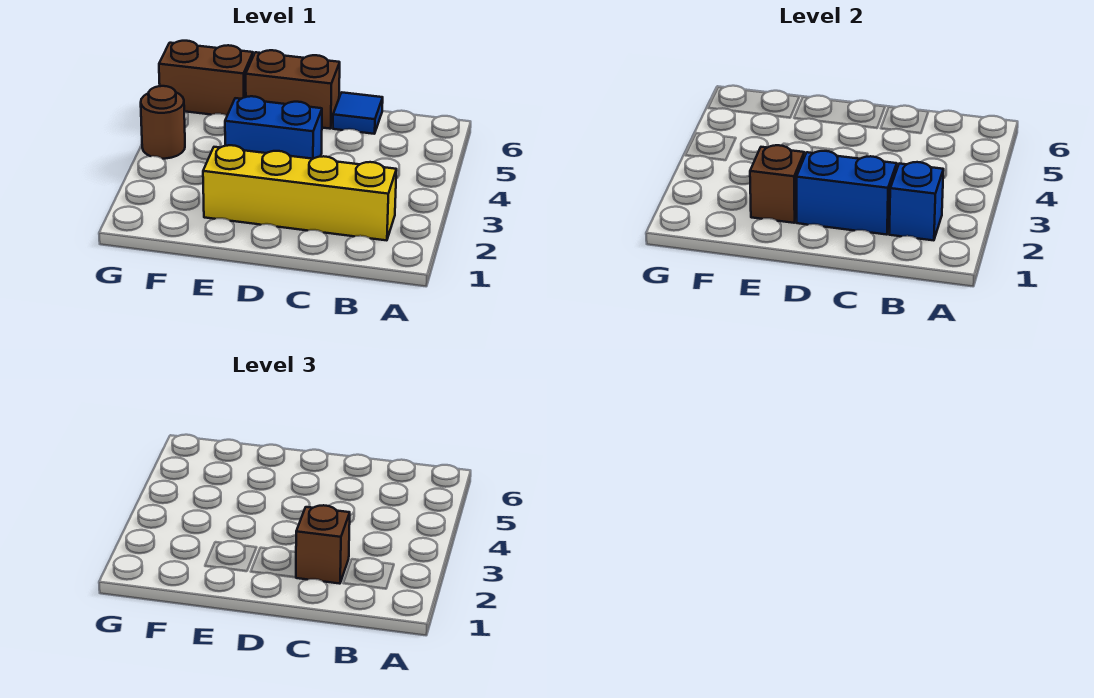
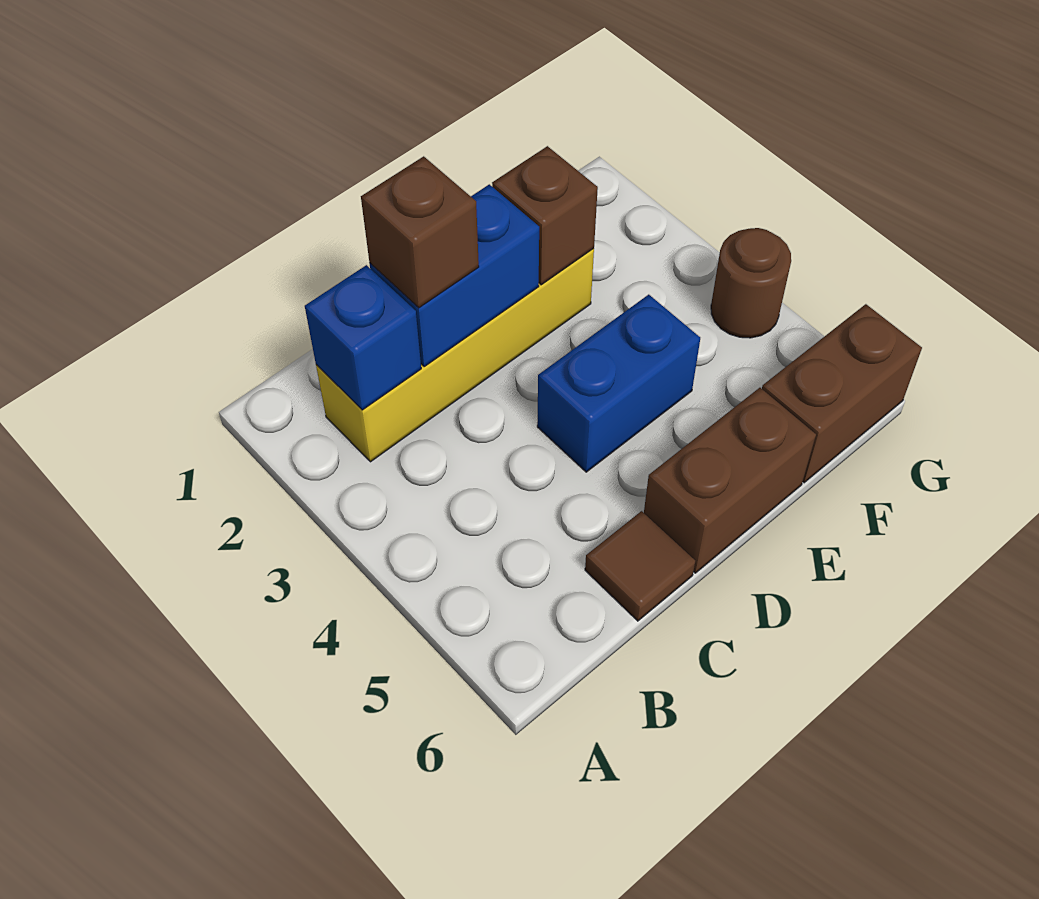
blue 1x1 tile [333,92,383,134] -> brown 1x1 tile [585,511,695,621]

